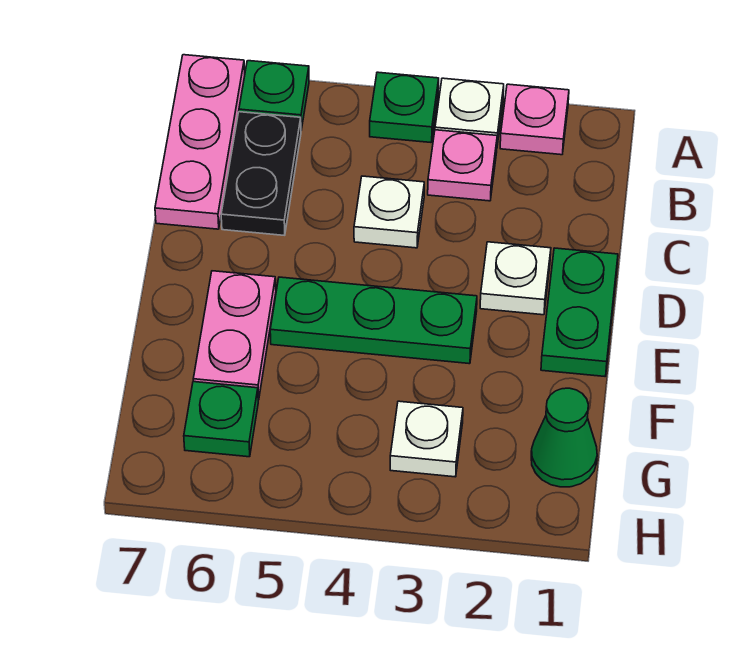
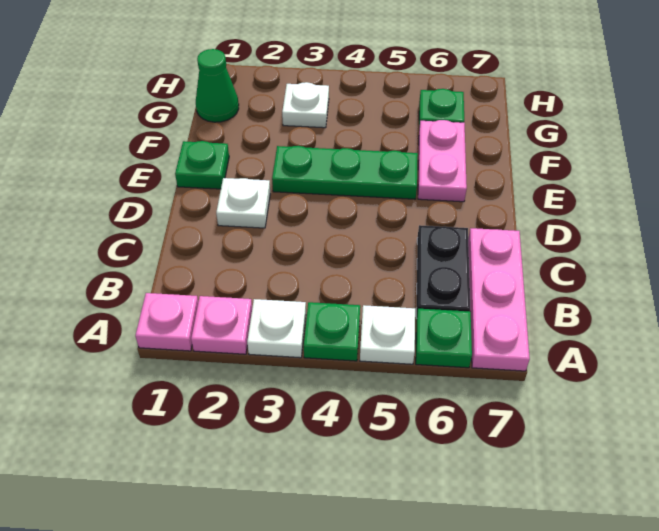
pink 1x1 plate [428,130,497,201] -> pink 1x1 plate moved to [135,293,198,351]
white 1x1 plate [354,176,424,248] -> white 1x1 plate moved to [360,305,415,364]
green 1x2 plate [541,248,618,376] -> green 1x1 plate [175,141,229,189]

